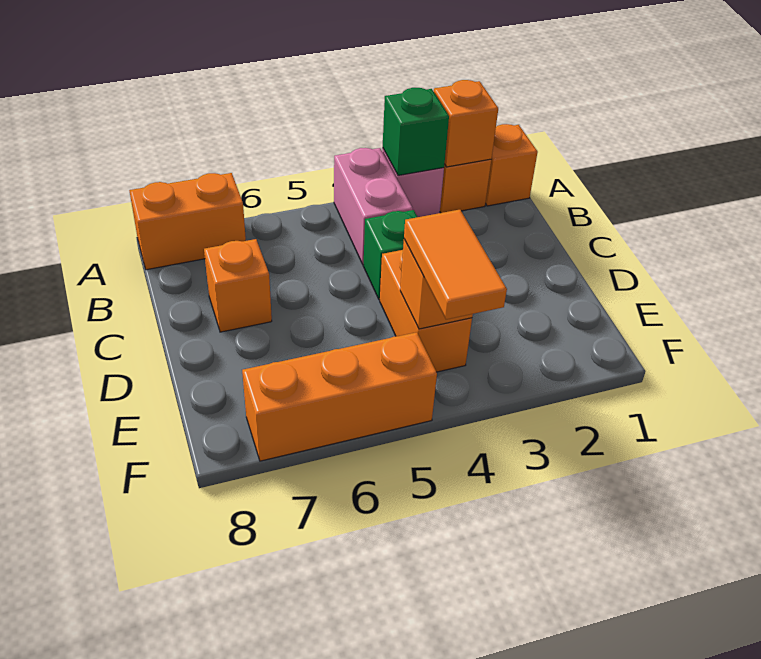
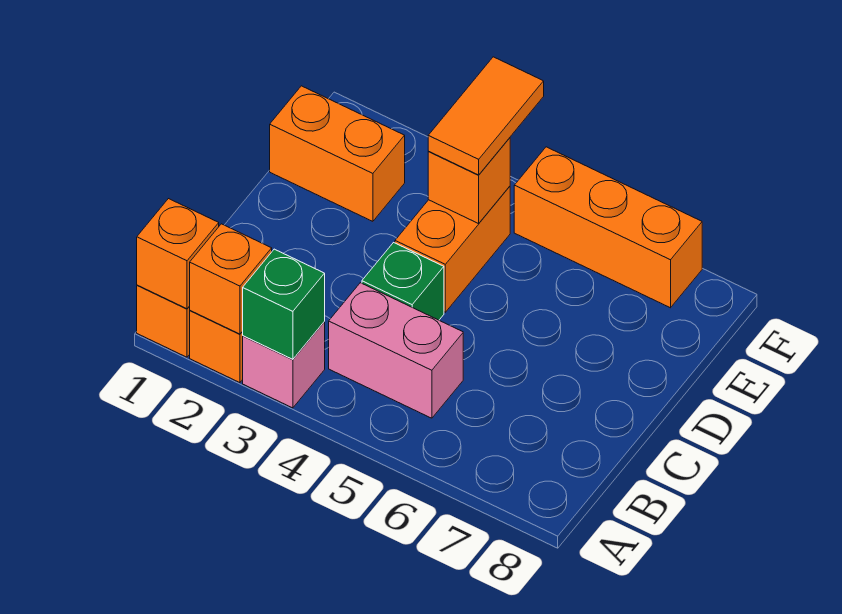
pink 1x2 brick [334,148,413,265] -> pink 1x2 brick turned to [329,283,463,418]
orange 1x2 brick [129,173,246,270] -> orange 1x2 brick moved to [270,86,405,221]
orange 1x1 brick [204,239,272,332] -> orange 1x1 brick moved to [137,199,219,309]

